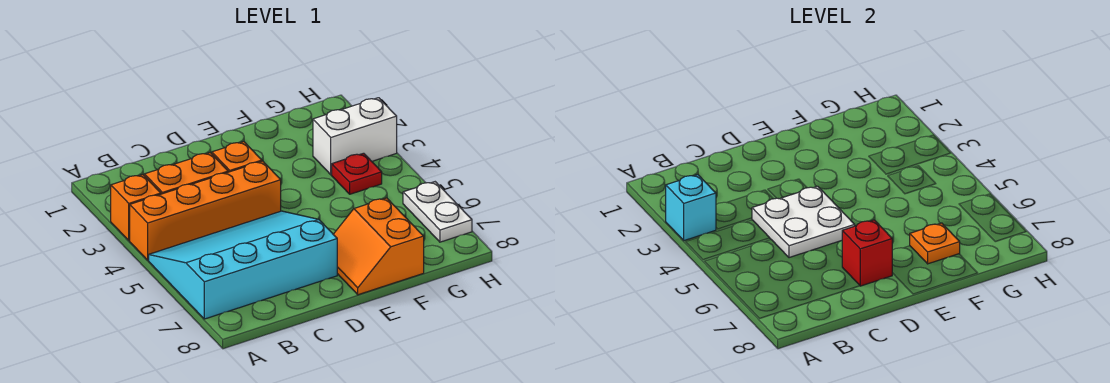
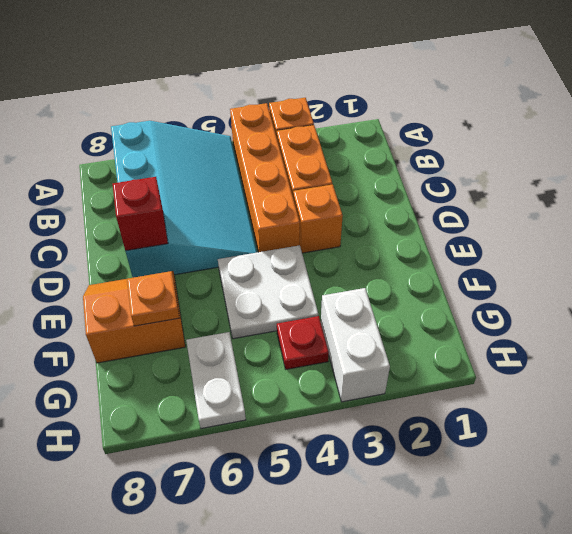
cyan 1x1 brick [666,175,716,241] -> none
white 2x2 plate [752,186,855,258] -> white 2x2 plate moved to [218,245,318,339]
white 1x2 plate [403,182,472,242] -> white 1x2 plate turned to [186,332,246,429]

